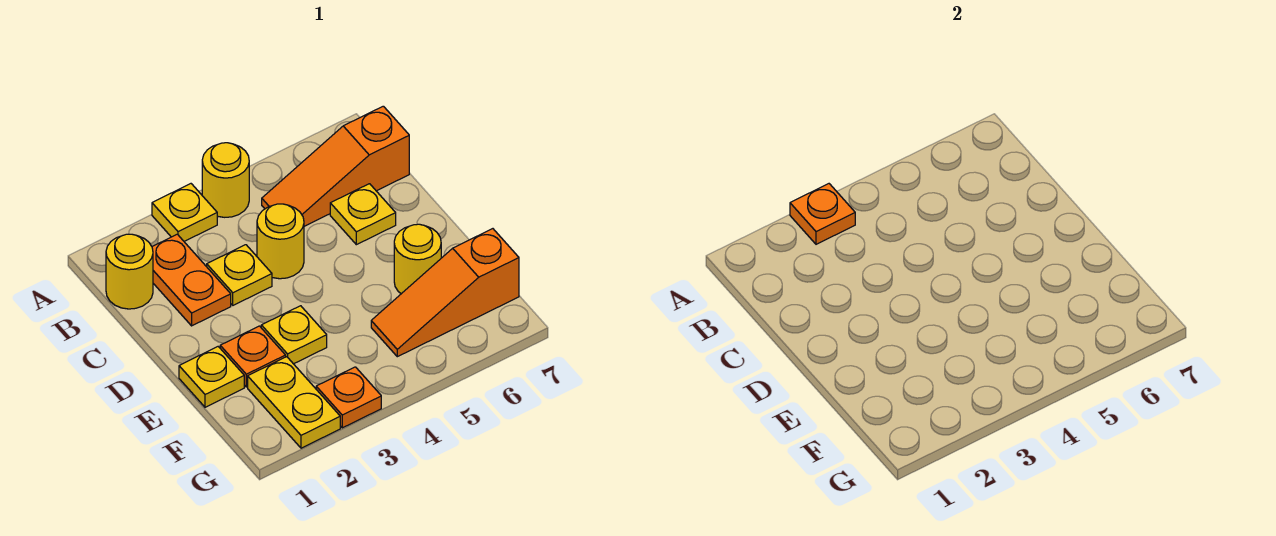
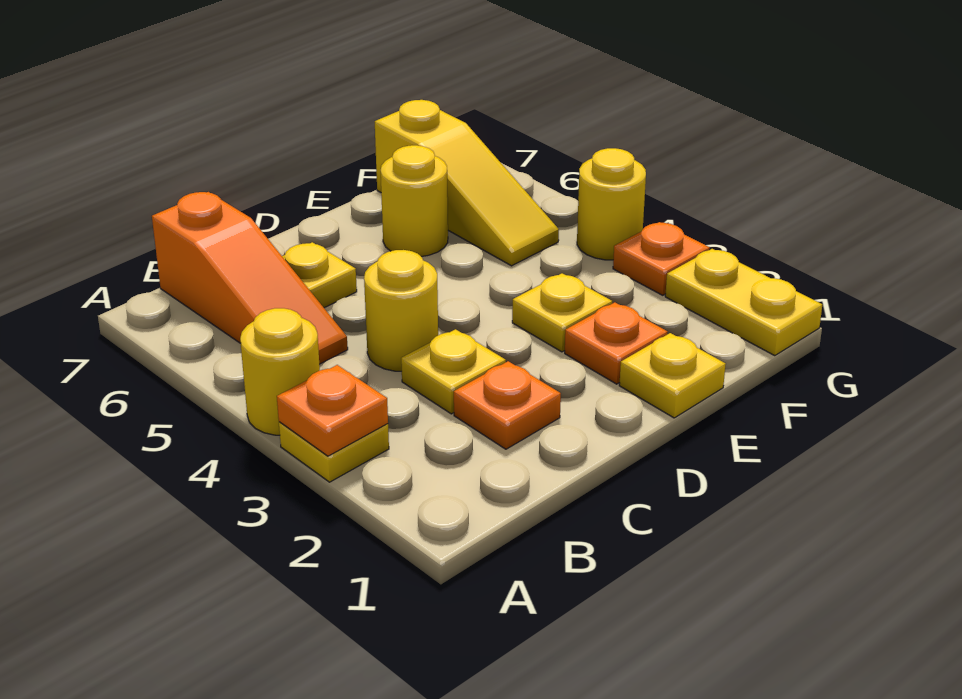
yellow 1x1 round brick [106,234,153,309] -> yellow 1x1 round brick moved to [577,148,646,260]
orange 1x2 plate [152,234,231,326] -> orange 1x1 plate [454,361,561,449]
yellow 1x2 plate [248,357,340,448] -> yellow 1x2 plate turned to [665,249,822,356]
orange 1x3 slope [371,229,519,357] -> yellow 1x3 slope [375,100,559,266]

